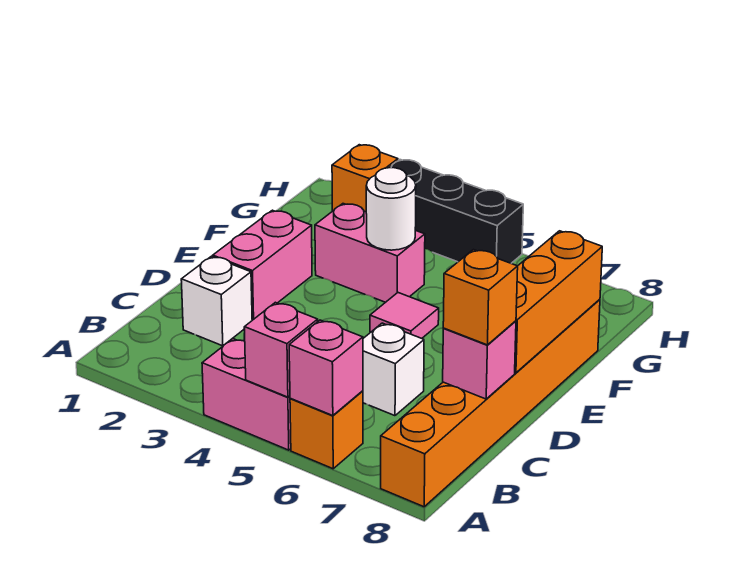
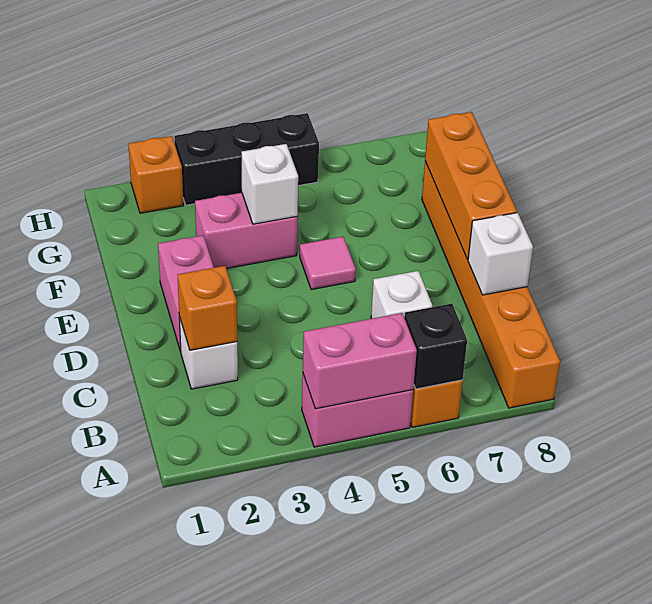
pink 1x1 brick [244,302,318,397] -> pink 1x2 brick [303,313,417,409]
pink 1x1 brick [289,320,363,416] -> black 1x1 brick [404,304,467,389]
pink 1x1 brick [443,321,516,399] -> white 1x1 brick [468,213,533,295]
orange 1x1 brick [443,250,518,345] -> orange 1x1 brick moved to [178,266,237,350]
white 1x1 round brick [366,168,416,250] -> white 1x1 brick [242,144,298,224]

